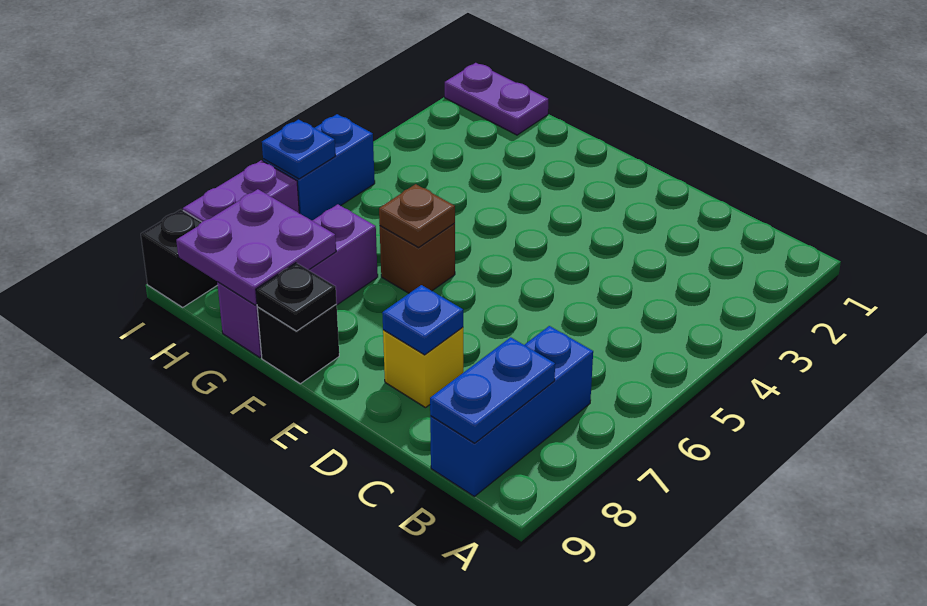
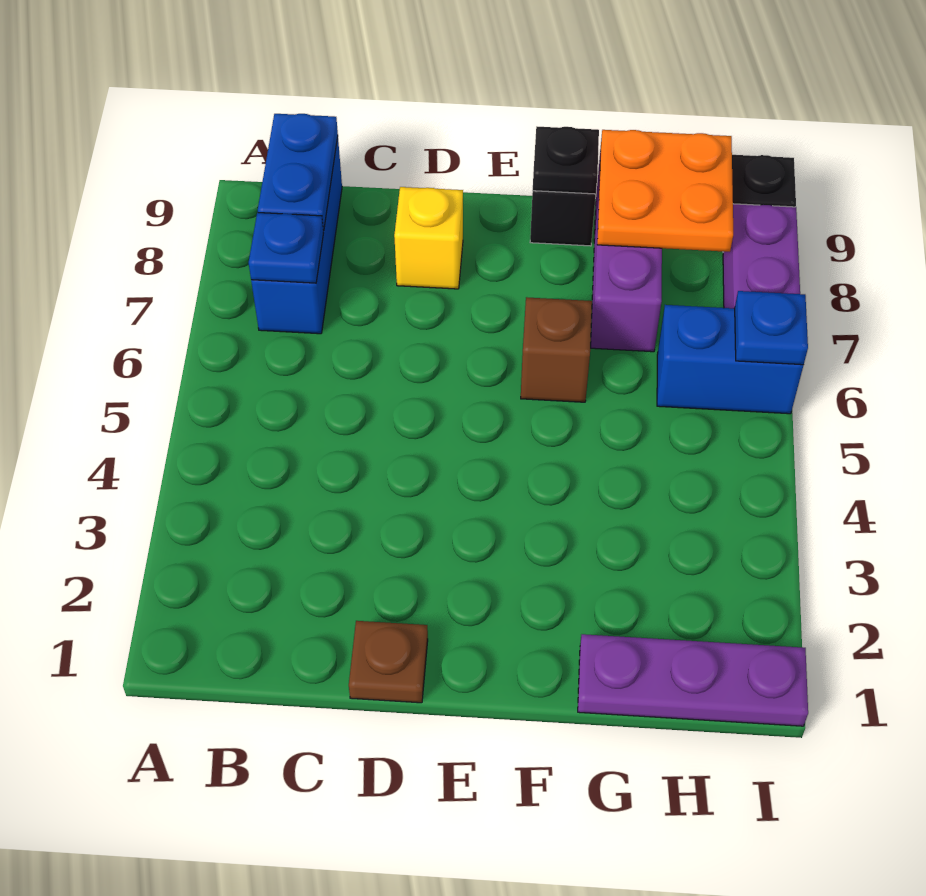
blue 1x1 plate [382,285,463,355] -> blue 1x1 plate moved to [249,212,324,283]
brown 1x1 plate [379,184,455,248] -> brown 1x1 plate moved to [349,621,428,703]
purple 2x2 plate [176,189,336,305] -> orange 2x2 plate [597,130,733,252]
purple 1x2 plate [445,63,548,135] -> purple 1x3 plate [578,634,808,726]
blue 1x2 brick [263,114,375,220] -> blue 1x2 brick turned to [657,305,803,414]

